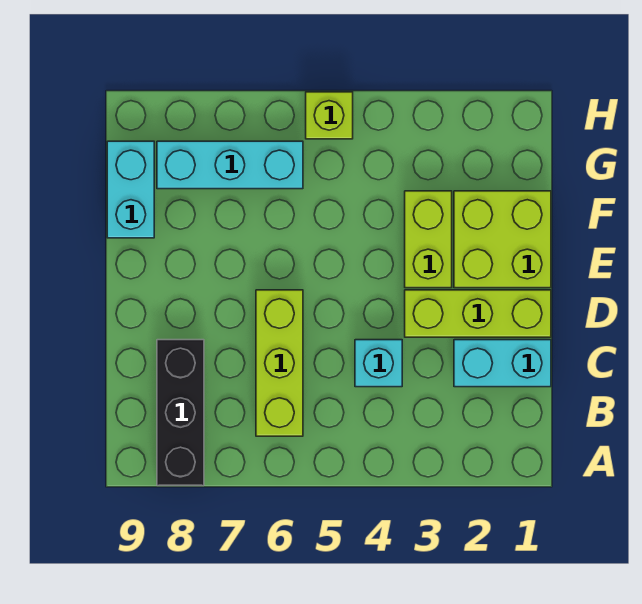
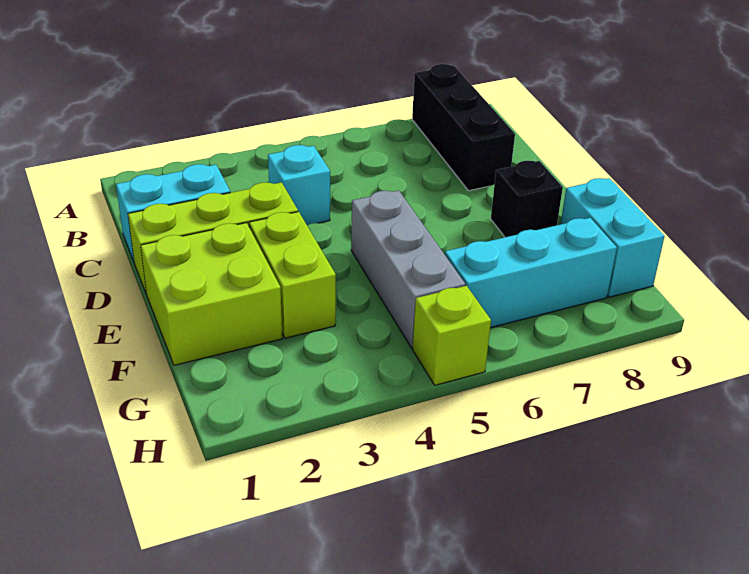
lime 1x3 brick [256,290,303,436] -> none
none -> grey 1x3 brick [351,191,465,348]
none -> black 1x1 brick [491,161,563,237]

